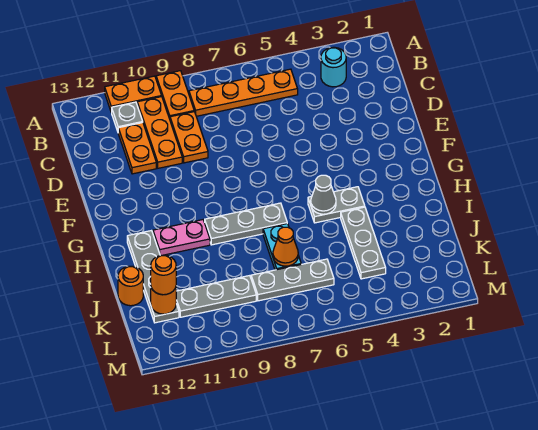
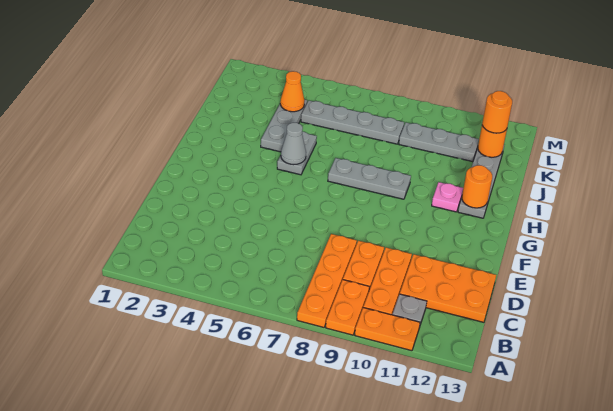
cyan 1x1 round brick [321,47,346,87] -> none
orange 1x4 plate [189,69,298,116] -> orange 1x4 plate turned to [297,234,357,327]
orange 1x2 plate [118,123,156,174] -> orange 2x3 plate [400,254,496,322]
grey 1x2 plate [308,187,365,223] -> grey 1x2 plate turned to [277,131,317,175]
pink 1x2 plate [153,220,210,255] -> pink 1x1 plate [432,182,463,212]
cyan 1x2 plate [263,224,301,270] -> none
orange 1x1 cone [273,227,298,266] -> orange 1x1 cone moved to [280,71,305,112]
orange 1x1 round brick [118,266,143,306] -> orange 1x1 round brick moved to [462,165,492,208]
grey 1x3 plate [251,259,334,301] -> grey 1x4 plate [301,101,404,144]

